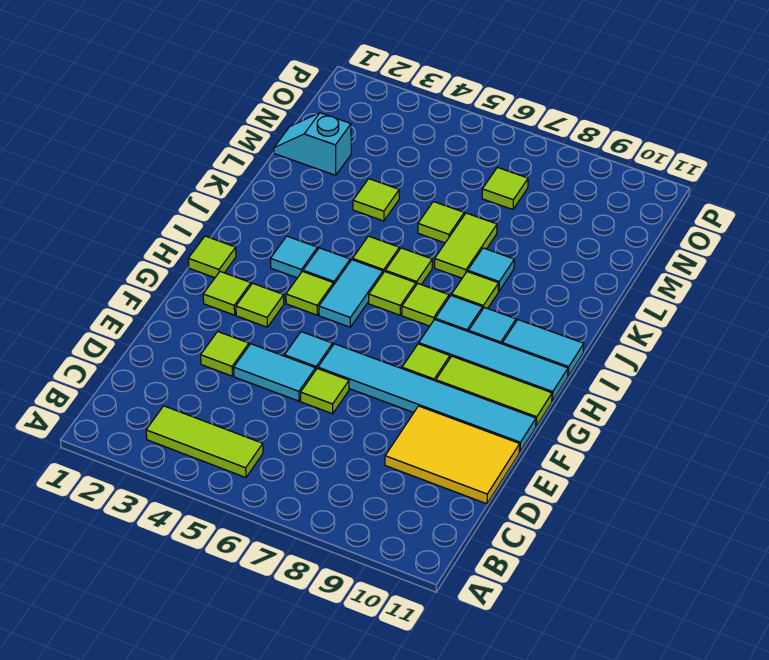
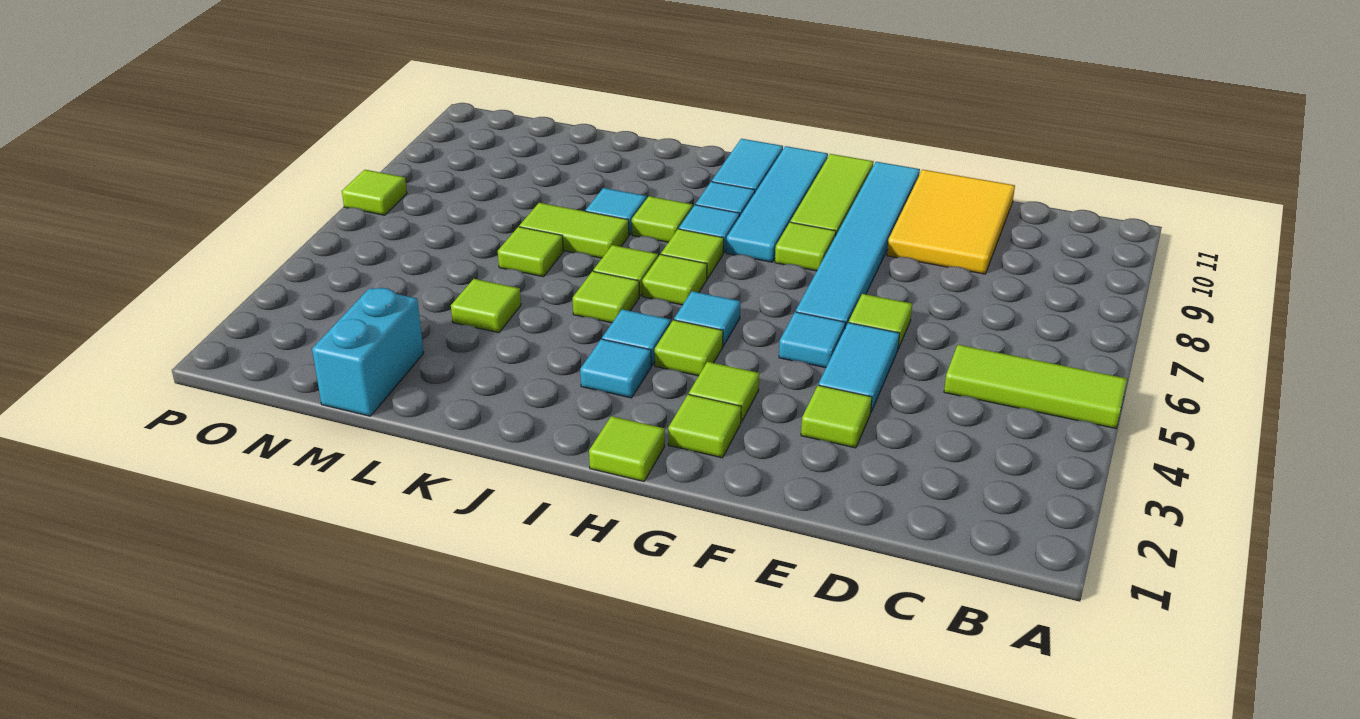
lime 1x3 tile [146,406,263,477] -> lime 1x3 tile turned to [944,345,1127,428]
cyan 1x2 tile [319,260,383,327] -> cyan 1x1 tile [674,291,740,346]
cyan 1x2 slope [274,113,351,175] -> cyan 1x2 brick [312,288,424,416]
lime 1x1 tile [482,167,528,210] -> lime 1x1 tile moved to [342,170,407,215]

